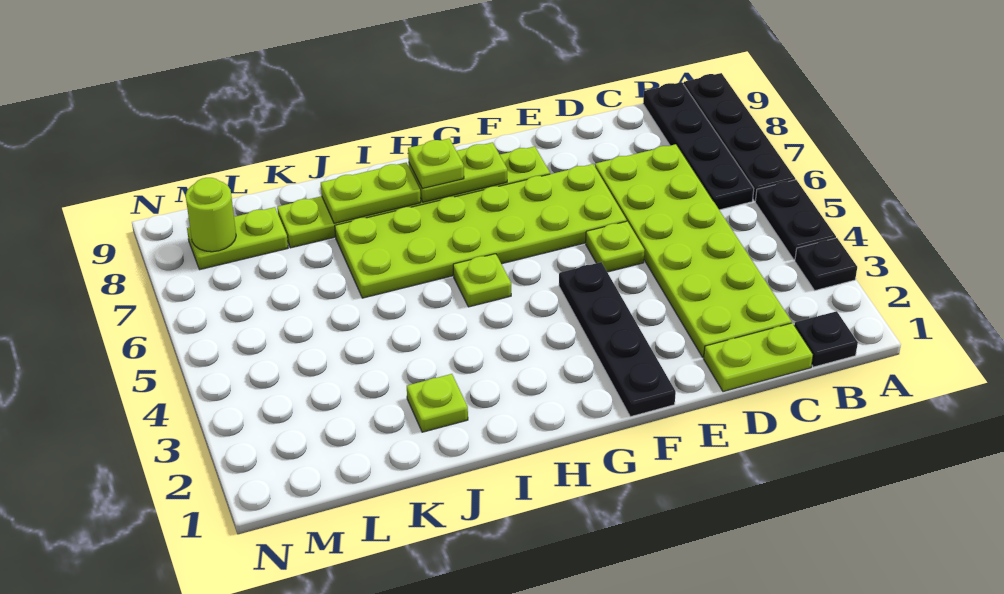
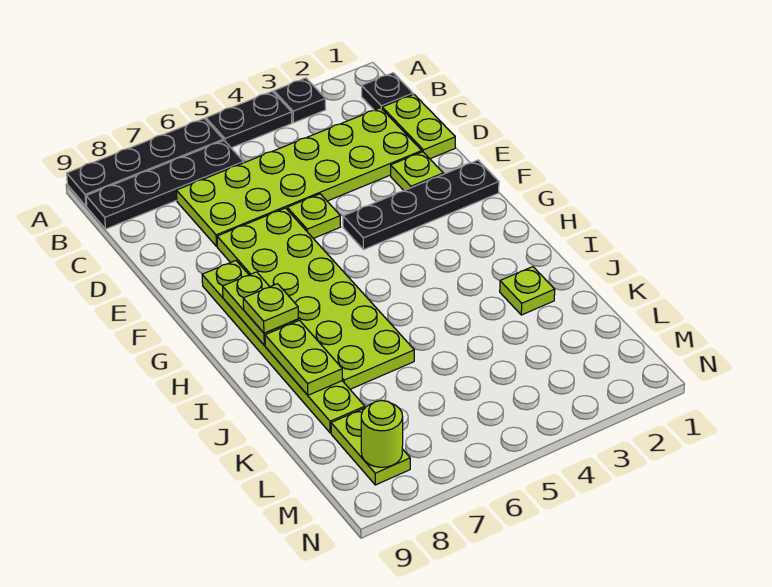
lime 1x1 plate [453,254,511,307] -> lime 1x1 plate moved to [391,152,443,191]

